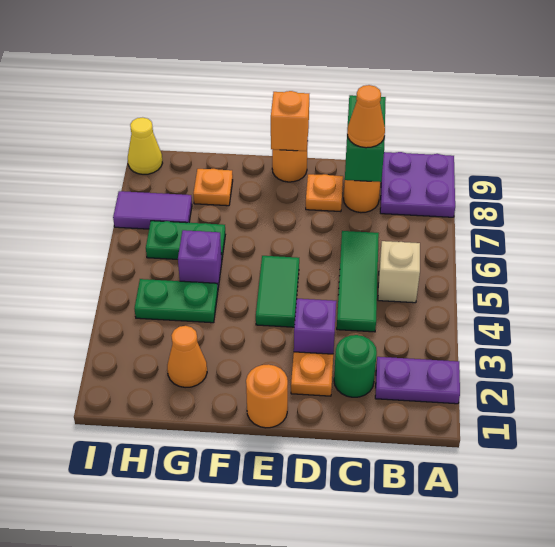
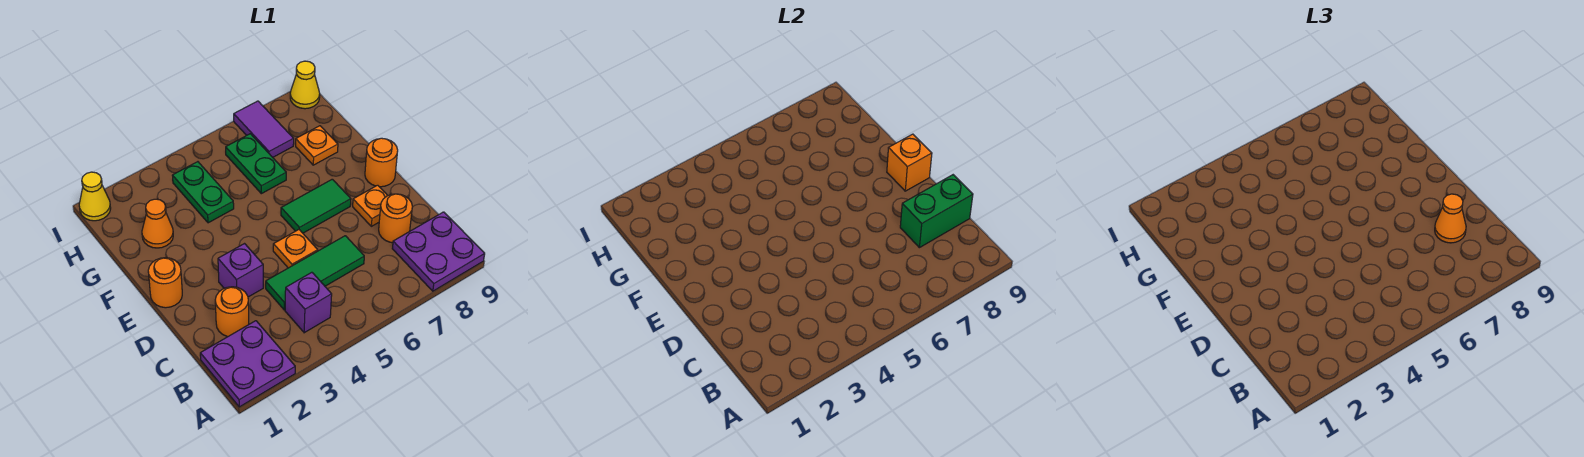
purple 1x2 plate [375,357,460,404] -> purple 2x2 plate [200,321,295,407]
tan 1x1 brick [378,241,420,303] -> none
green 1x1 round brick [334,335,377,397] -> orange 1x1 round brick [215,287,249,337]
orange 1x1 plate [291,352,333,396] -> orange 1x1 plate moved to [273,230,318,268]
green 1x2 tile [256,256,299,327] -> green 1x2 tile moved to [281,179,351,233]
purple 1x1 brick [178,230,222,289] -> purple 1x1 brick moved to [285,272,332,333]
none -> yellow 1x1 cone [79,172,111,221]

